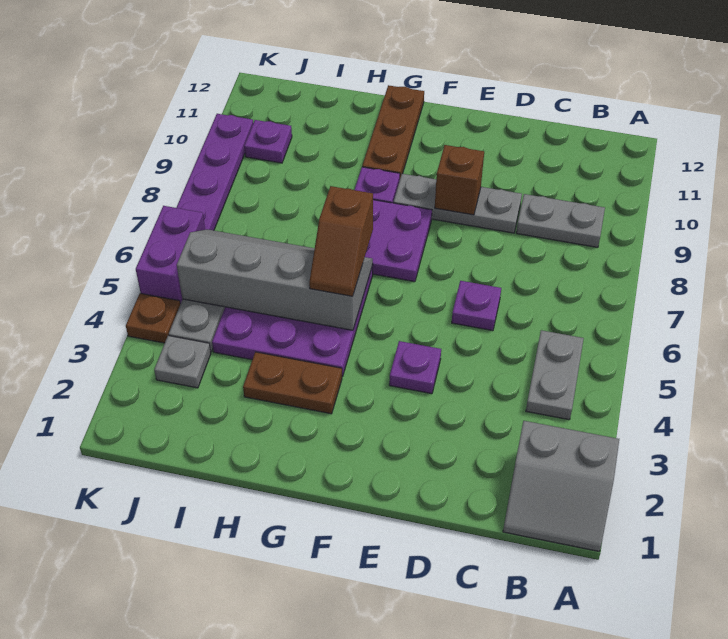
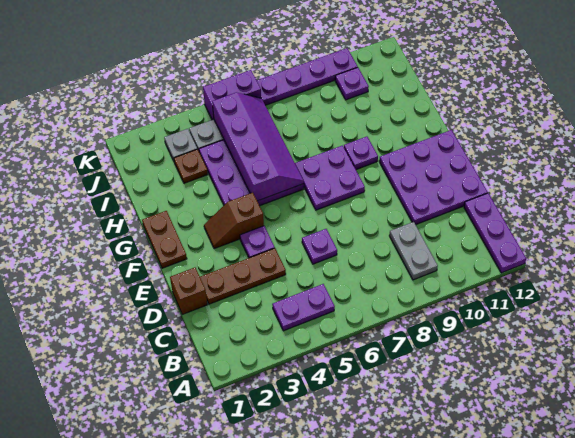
grey 2x2 slope [503,421,619,551] -> none
none -> purple 1x3 plate [464,193,526,273]
grey 1x2 plate [526,330,584,420] -> purple 1x2 plate [272,284,335,331]
grey 1x3 plate [393,174,522,233] -> none
none -> purple 3x3 plate [379,130,488,225]
brown 1x1 brick [435,145,484,215] -> brown 1x1 brick moved to [170,268,207,314]
brown 1x2 plate [243,352,342,414] -> brown 1x2 plate moved to [142,211,187,268]
grey 2x4 slope [177,229,373,330] -> purple 2x4 slope [212,92,304,201]
brown 1x2 slope [309,186,373,296] -> brown 1x2 slope moved to [204,193,264,249]
brown 1x3 plate [362,85,424,178] -> brown 1x3 plate moved to [200,248,286,304]
brown 1x1 plate [126,293,180,343] -> brown 1x1 plate moved to [174,149,208,183]

